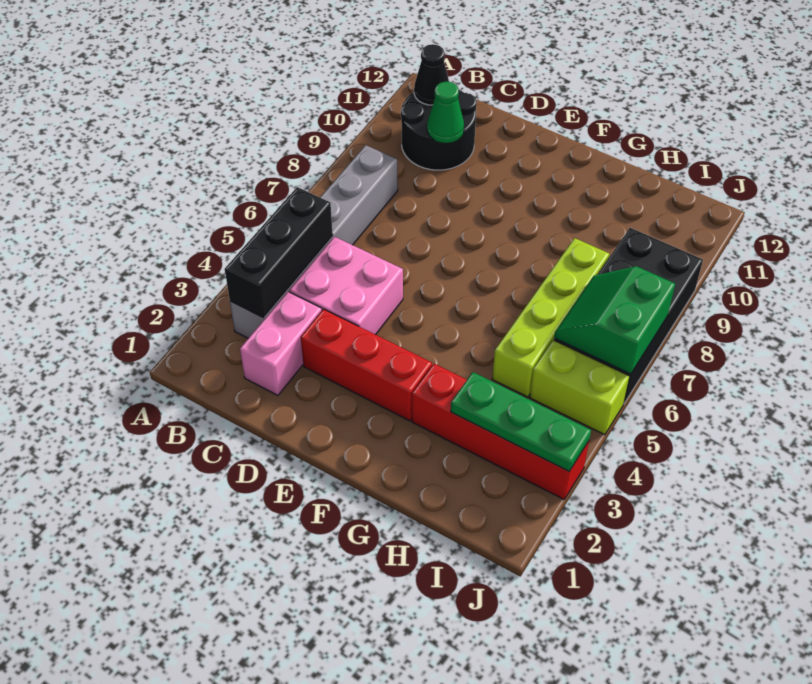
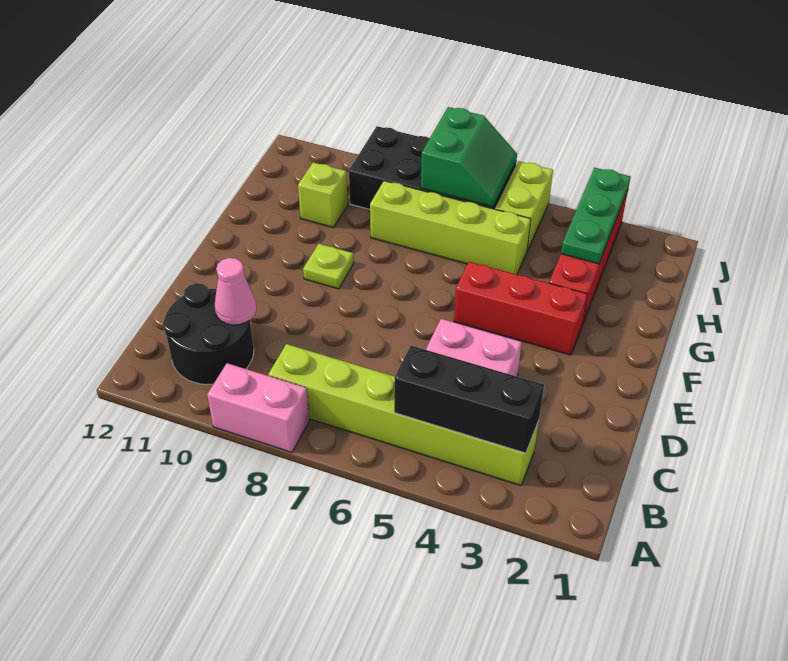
grey 1x6 brick [230,145,398,338] -> lime 1x6 brick [268,344,539,486]
black 1x1 cone [414,44,449,105] -> none
pink 1x2 brick [240,292,322,395] -> pink 1x2 brick moved to [207,363,310,452]
green 1x1 cone [427,81,464,143] -> pink 1x1 cone [215,258,256,325]
red 1x3 brick [301,309,432,421] -> red 1x3 brick turned to [454,262,588,355]
none -> lime 1x1 plate [303,244,354,289]
none -> lime 1x1 brick [298,162,348,228]
green 2x2 slope [554,266,675,374] -> green 2x2 slope turned to [421,107,517,207]

